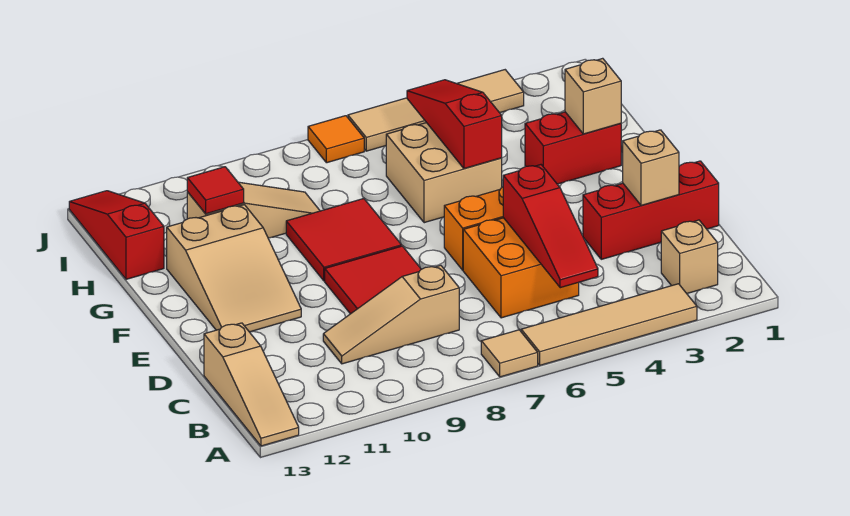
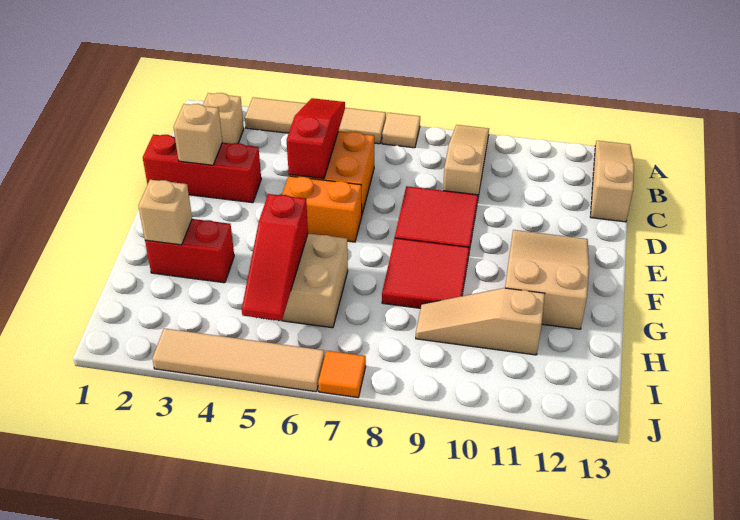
tan 1x3 slope [323,265,459,364] -> tan 1x3 slope turned to [443,125,489,197]
red 1x1 tile [187,167,244,214] -> none
red 1x3 slope [69,191,164,279] -> none

